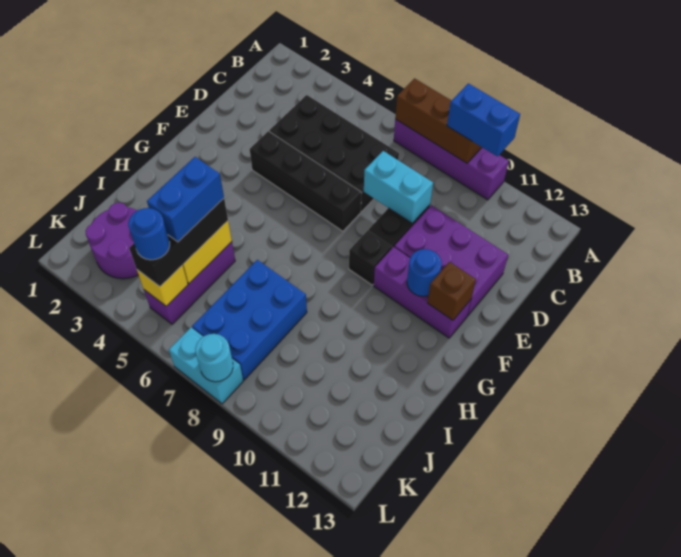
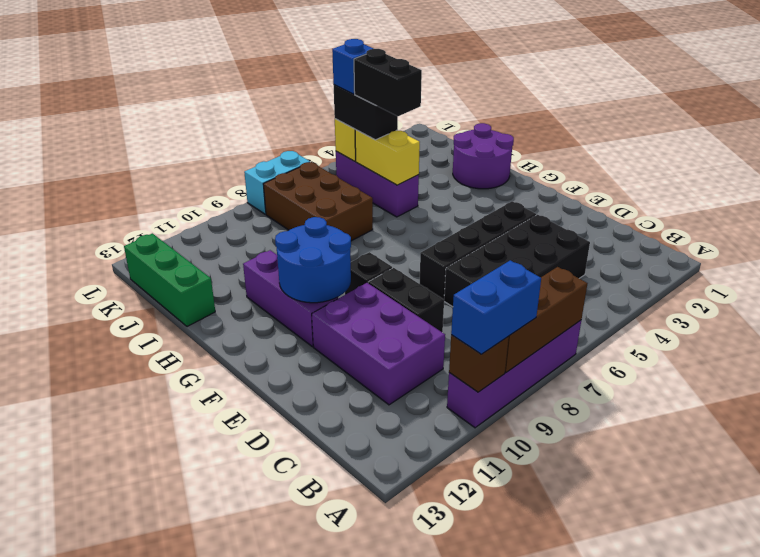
cyan 1x2 brick [364,151,433,224] -> none
purple 2x3 brick [394,205,508,316] -> purple 2x3 brick turned to [312,283,445,405]
purple 1x3 brick [374,247,471,338] -> purple 1x3 brick turned to [243,250,338,347]
blue 1x1 round brick [407,249,442,296] -> blue 2x2 round brick [275,217,351,303]
brown 1x1 brick [427,262,476,320] -> brown 1x1 brick moved to [449,335,509,392]
black 1x3 brick [129,198,228,286] -> black 1x2 brick [334,85,398,140]
blue 1x2 brick [147,157,224,242] -> black 1x2 brick [354,49,422,116]
blue 2x3 brick [192,260,307,380] -> brown 2x3 brick [263,162,373,241]
none -> green 1x3 brick [124,233,215,327]
purple 2x2 round brick [86,203,138,279] -> purple 2x2 round brick moved to [453,123,514,189]
blue 1x1 round brick [128,208,170,260] -> blue 1x1 brick [332,39,373,94]
cyan 1x1 round brick [195,334,233,382] -> none

